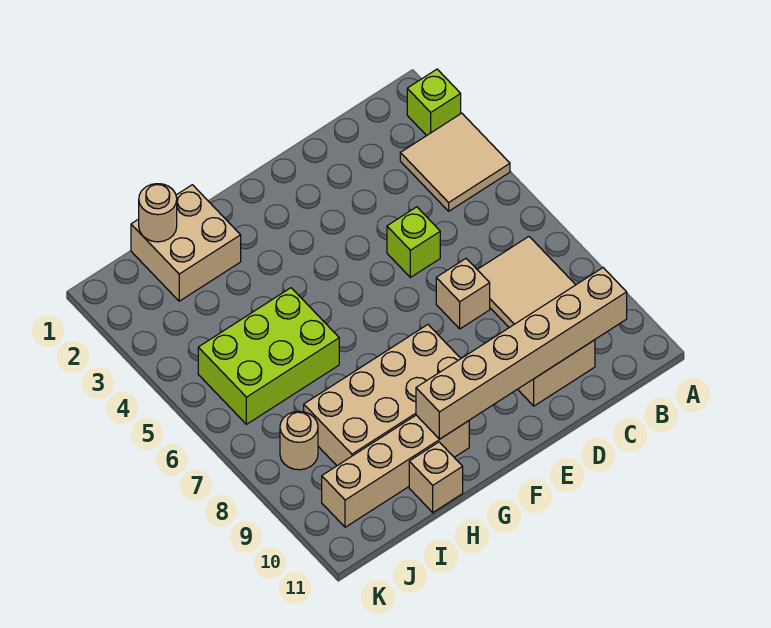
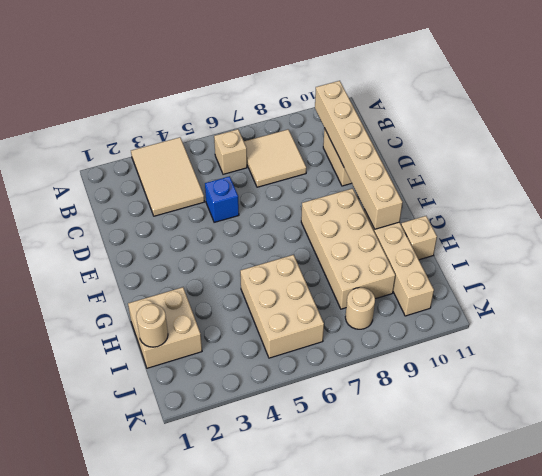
lime 1x1 brick [407,69,461,136] -> none
tan 2x2 tile [400,113,510,211] -> tan 2x3 tile [131,137,205,216]
lime 1x1 brick [387,207,440,277] -> blue 1x1 brick [205,176,239,222]
tan 1x1 brick [436,258,490,329] -> tan 1x1 brick moved to [214,129,247,174]
lime 2x3 brick [198,288,339,424] -> tan 2x3 brick [240,255,324,358]

